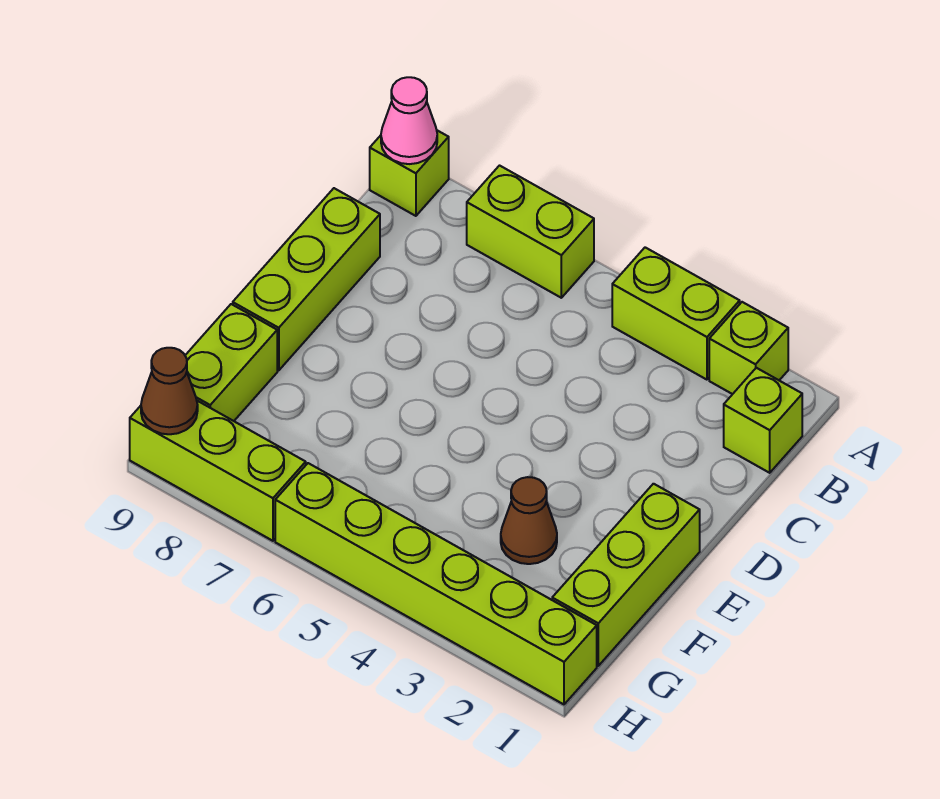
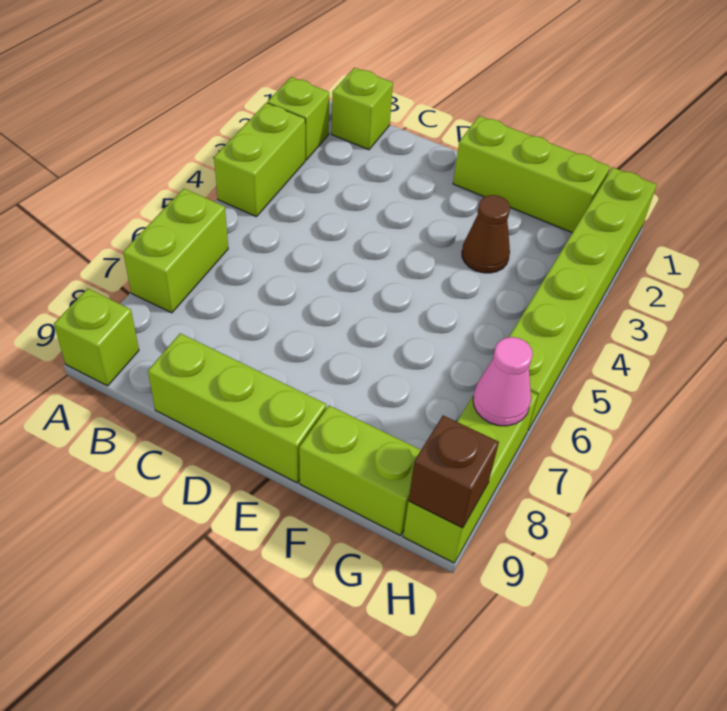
pink 1x1 cone [381,77,437,164] -> pink 1x1 cone moved to [473,337,533,426]
brown 1x1 cone [141,348,198,434] -> brown 1x1 brick [409,416,499,528]

